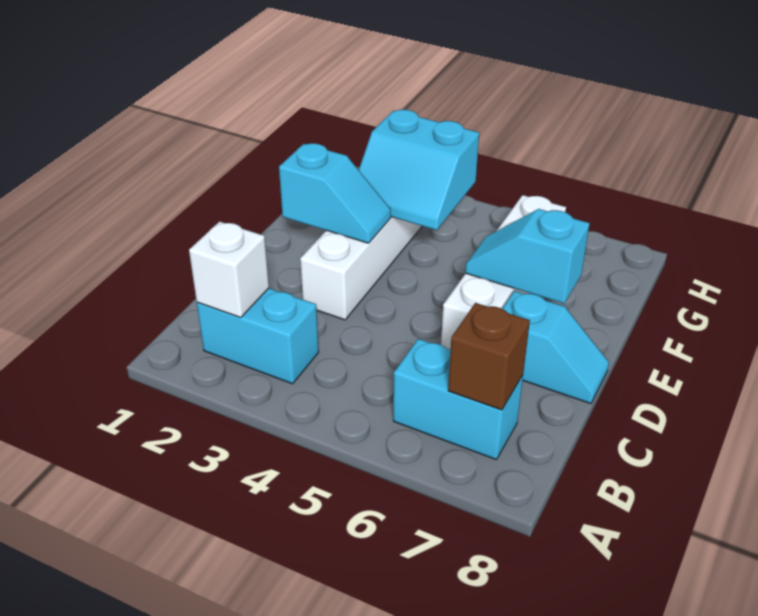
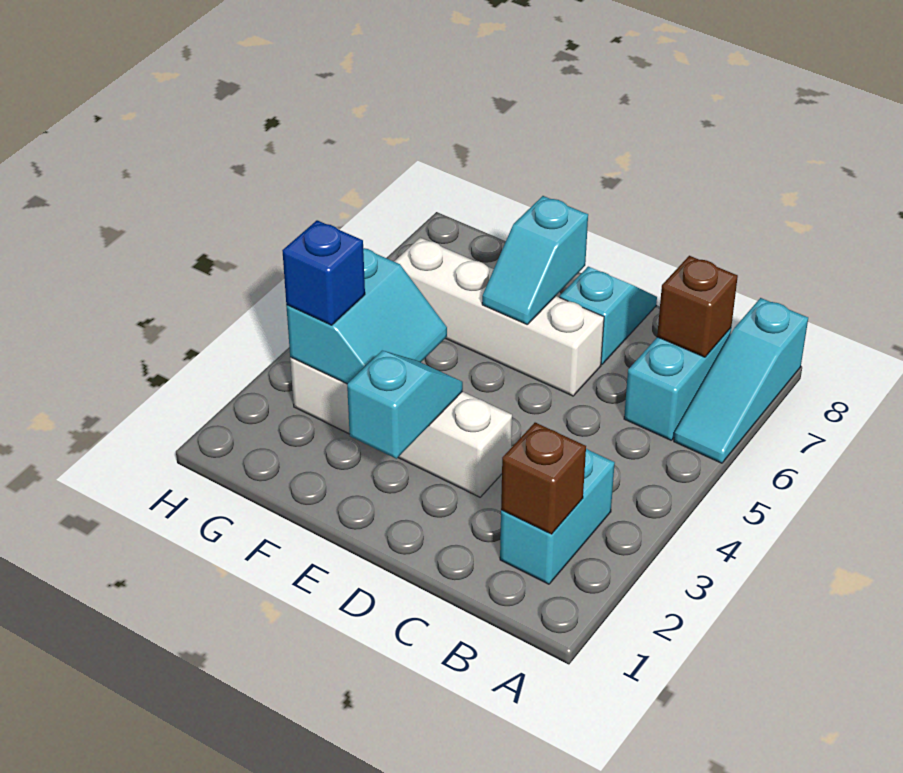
none -> cyan 1x3 slope [674,298,808,463]
white 1x1 brick [189,221,269,317] -> brown 1x1 brick [501,423,586,534]
none -> blue 1x1 brick [282,220,365,325]

